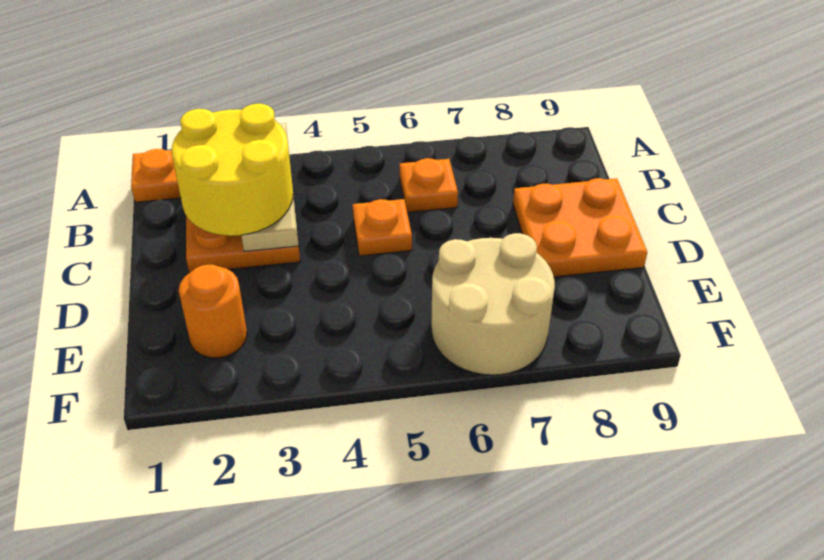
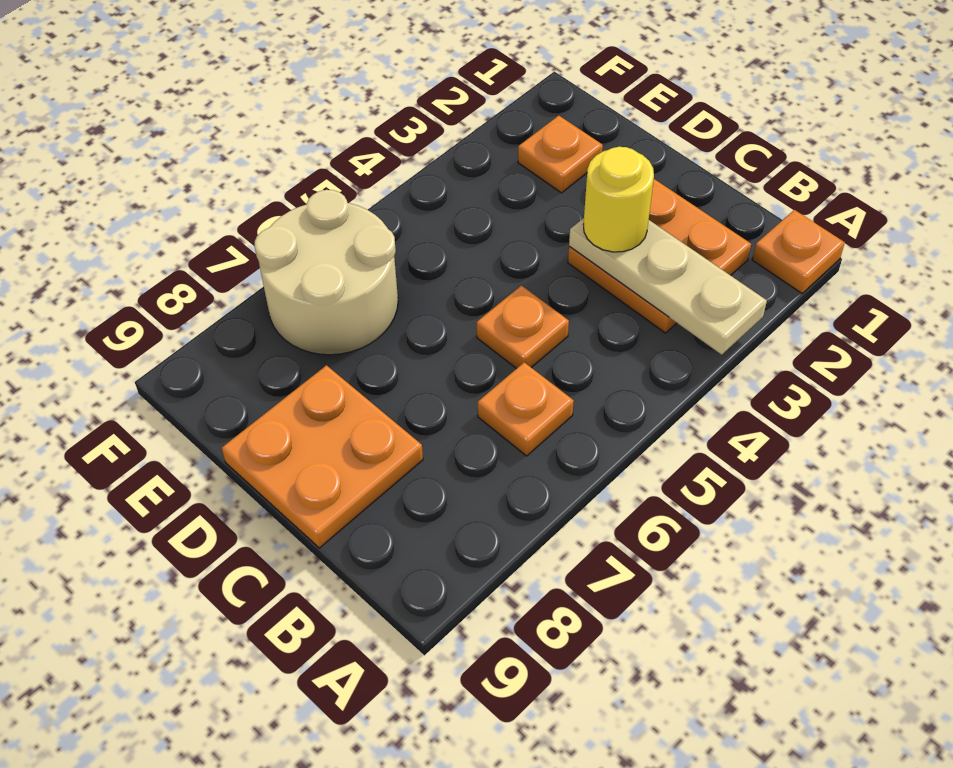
yellow 2x2 round brick [172,104,293,236] -> yellow 1x1 round brick [583,147,654,252]
orange 1x1 round brick [179,265,247,358] -> orange 1x1 plate [518,116,603,193]

